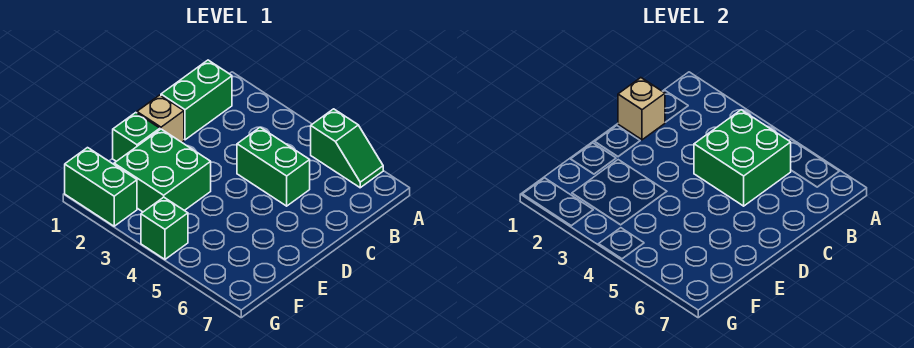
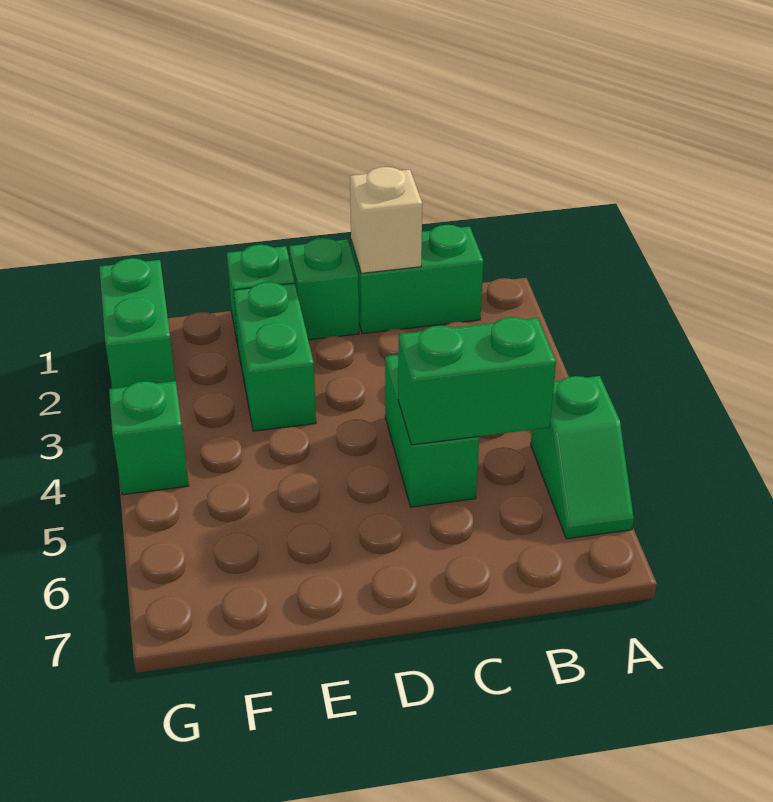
green 2x2 brick [694,110,791,206] -> green 1x2 brick [398,317,556,445]
tan 1x1 brick [137,95,184,142] -> green 1x1 brick [289,238,359,340]
green 2x2 brick [114,129,211,212] -> green 1x2 brick [234,282,316,431]

